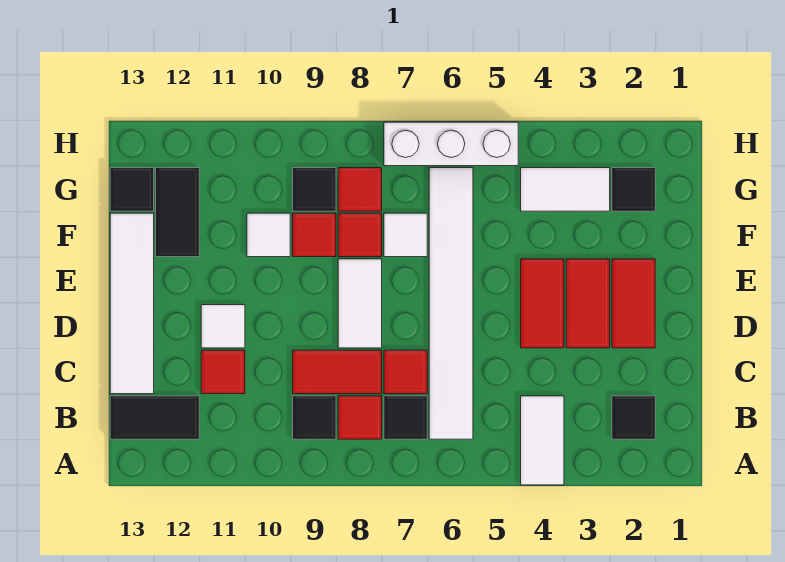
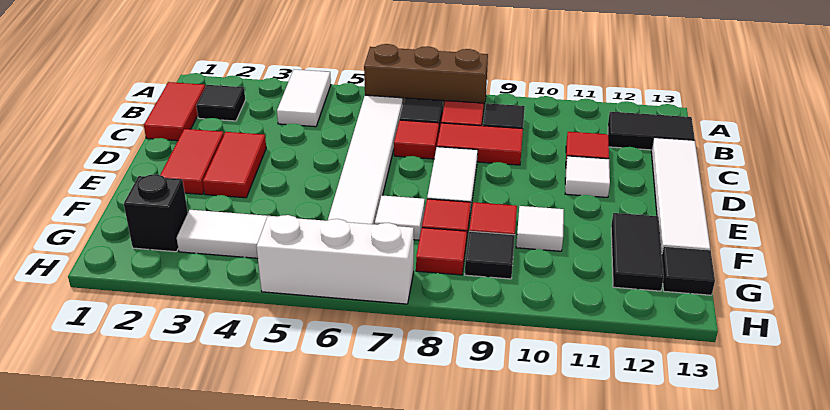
none -> brown 1x3 brick [364,44,488,114]
red 1x2 tile [521,259,564,348] -> red 1x2 tile moved to [144,82,205,141]
black 1x1 tile [612,168,655,211] -> black 1x1 brick [124,174,188,252]

